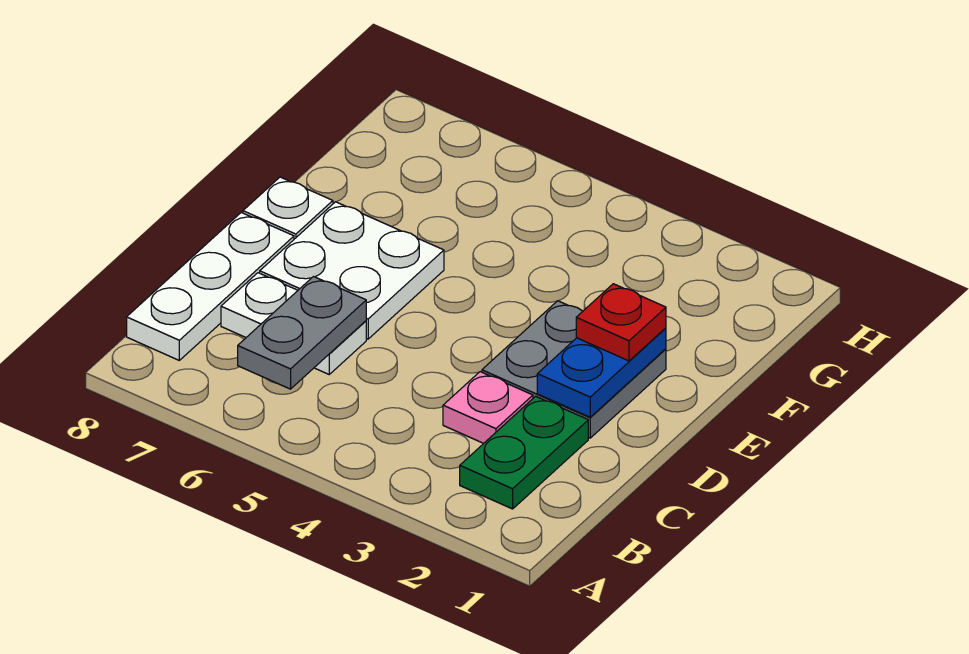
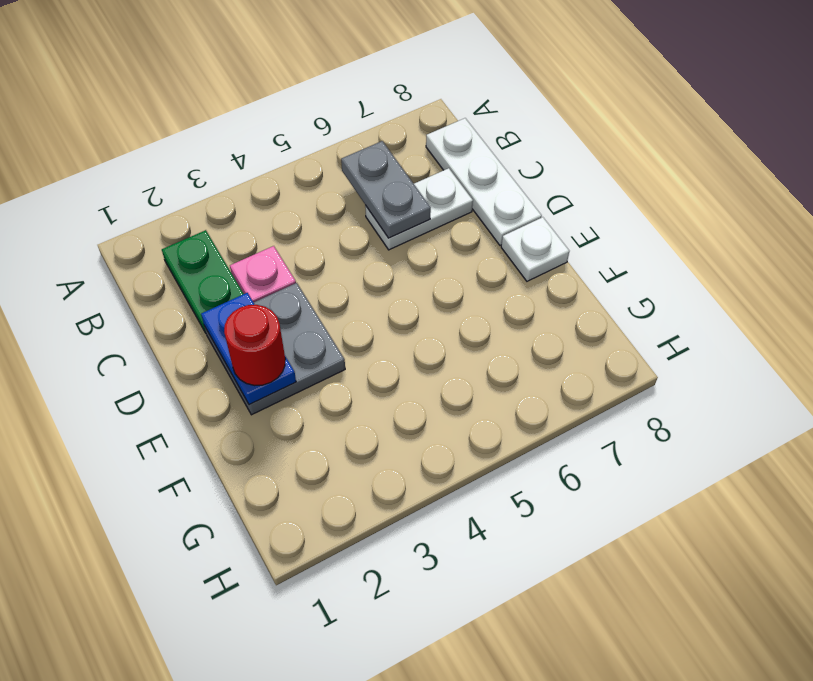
white 2x2 plate [260,202,444,339] -> none
red 1x1 plate [576,284,666,361] -> red 1x1 round brick [224,305,285,386]

